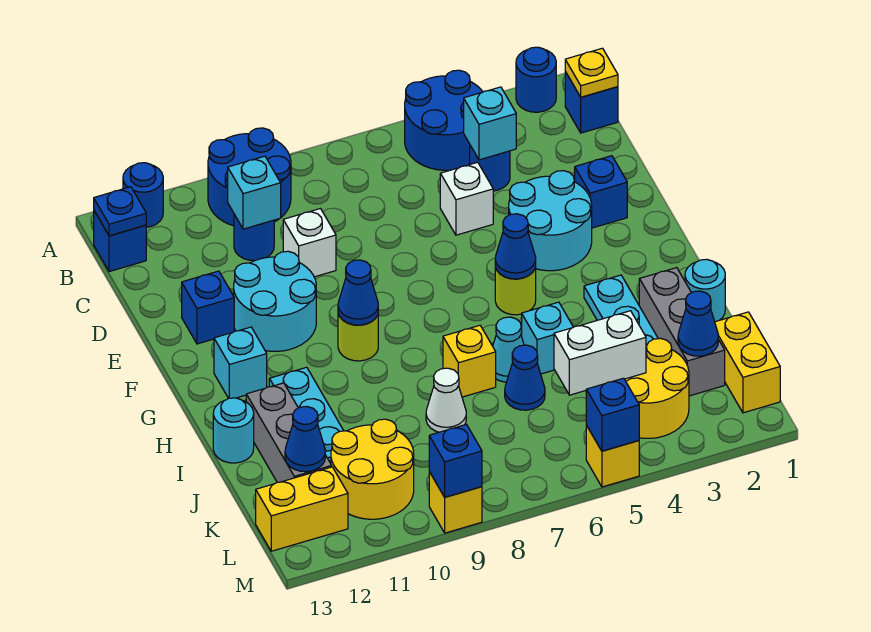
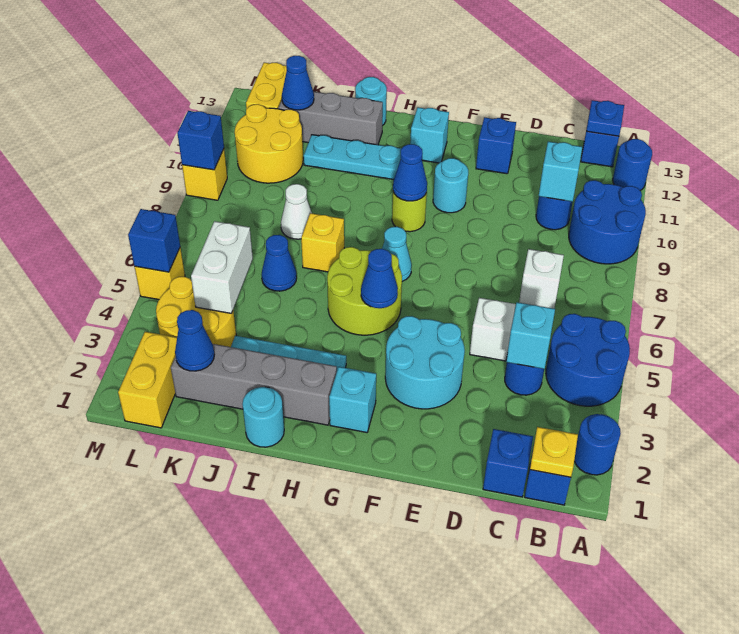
white 1x1 brick [283,209,336,277] -> white 1x1 brick moved to [519,249,564,309]
blue 1x1 brick [574,156,627,228] -> blue 1x1 brick moved to [483,429,533,497]
cyan 2x2 round brick [234,251,316,351] -> cyan 1x1 round brick [433,158,468,213]
lime 1x1 round brick [495,266,536,315] -> lime 2x2 round brick [327,247,402,335]
grey 1x3 brick [639,268,725,396] -> grey 1x4 brick [171,344,337,425]
cyan 1x1 brick [521,302,573,374] -> cyan 1x1 brick moved to [329,367,376,432]
cyan 1x1 cone [493,317,524,382] -> cyan 1x1 cone moved to [382,227,412,281]
yellow 1x2 brick [715,312,780,413] -> yellow 1x2 brick turned to [118,332,177,428]

